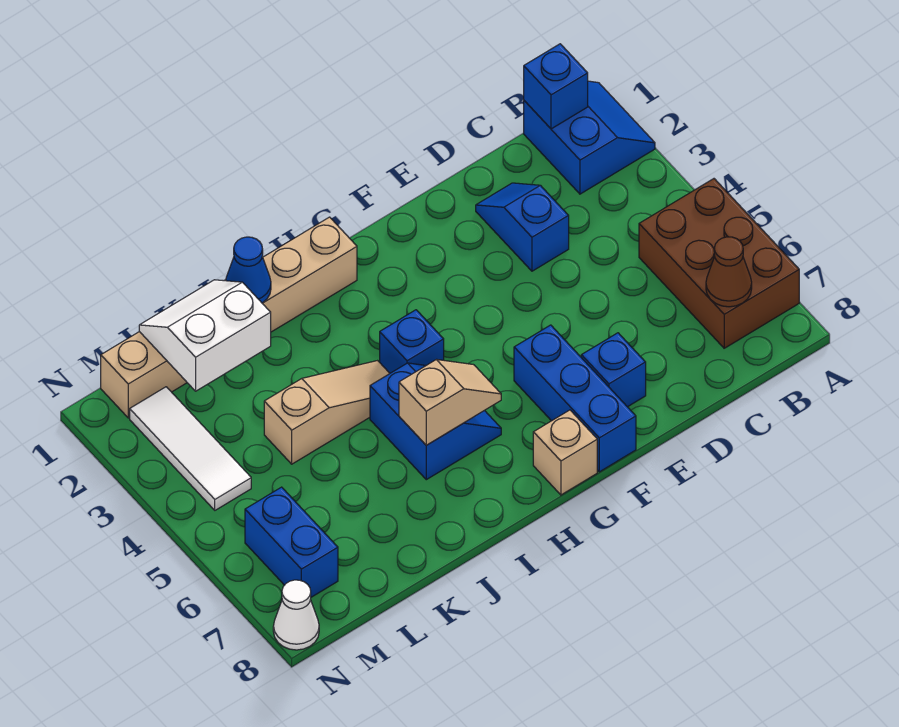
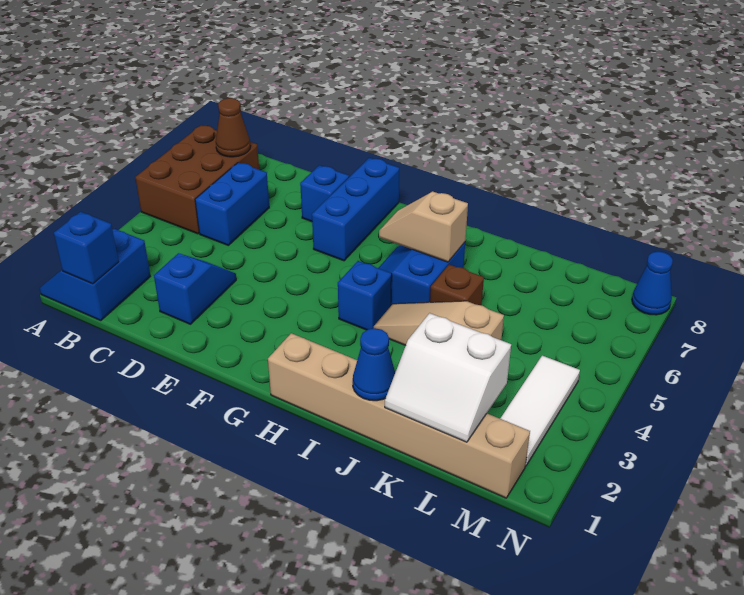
blue 1x2 slope [476,183,569,271] -> blue 1x2 slope turned to [154,253,236,324]
tan 1x1 brick [533,410,597,495] -> none
none -> brown 1x1 brick [430,265,484,305]
blue 1x2 brick [245,487,338,597] -> blue 1x2 brick moved to [195,163,269,245]
white 1x1 cone [273,580,319,650] -> blue 1x1 cone [632,252,673,315]

